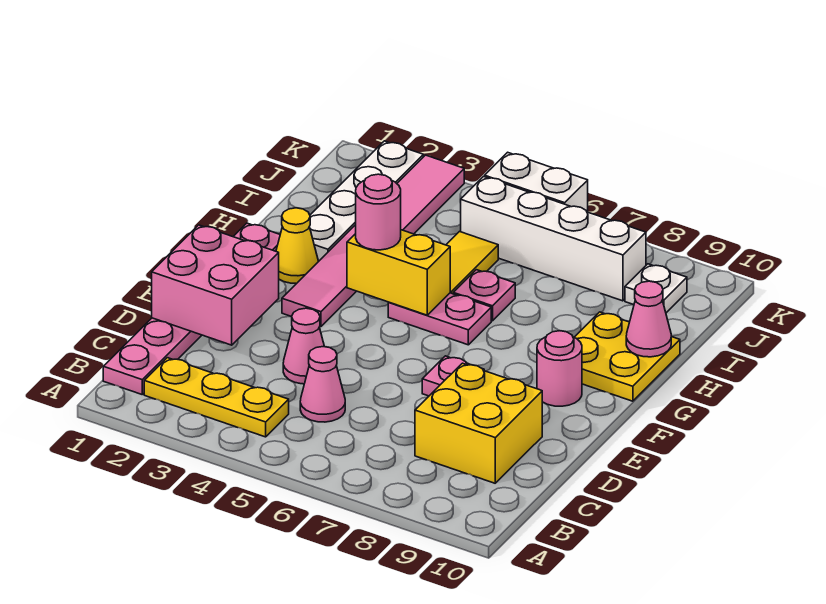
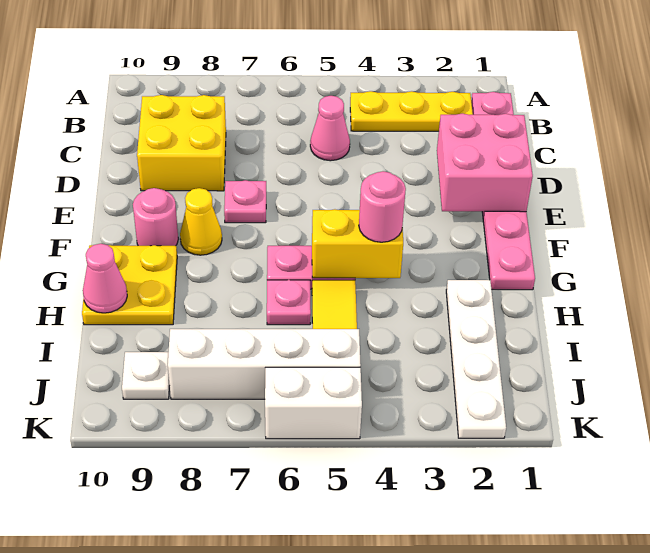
pink 1x1 cone [283,308,324,384] -> none
pink 1x6 tile [282,155,464,327] -> none
yellow 1x1 cone [276,208,318,284] -> yellow 1x1 cone moved to [180,188,222,255]

